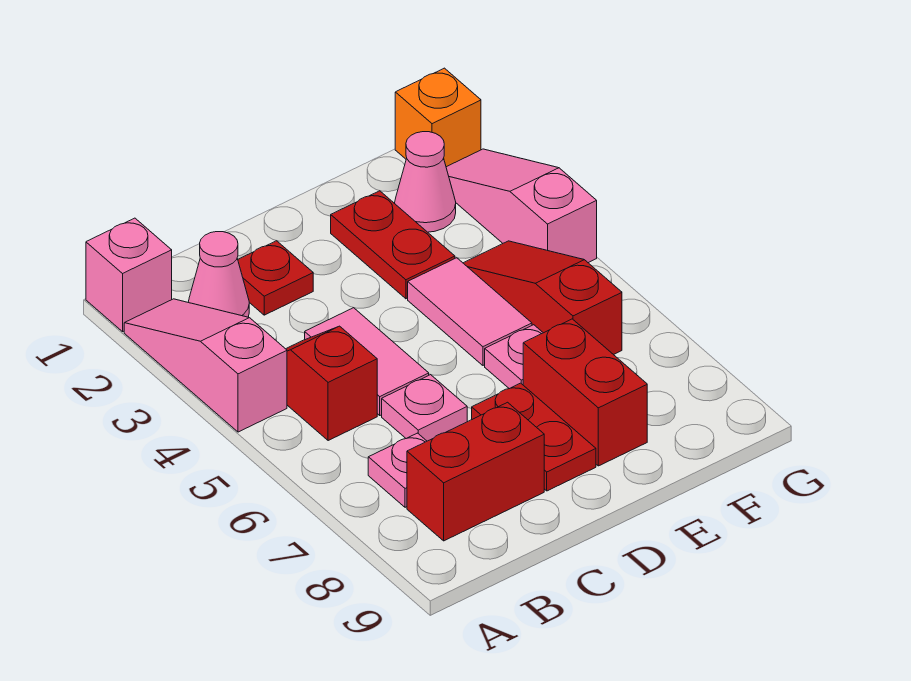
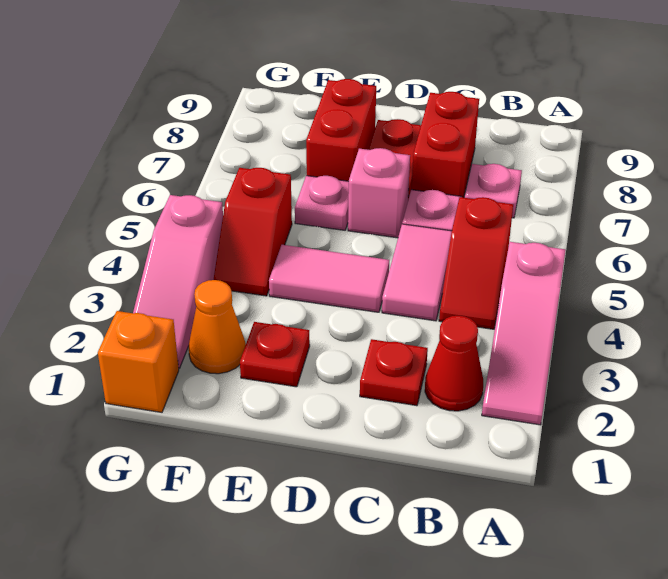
pink 1x1 brick [86,218,172,332] -> pink 1x1 brick moved to [348,148,410,238]
pink 1x1 cone [188,232,249,317] -> red 1x1 cone [425,316,483,411]
red 1x2 brick [407,402,544,541] -> red 1x2 brick turned to [411,92,479,198]
red 1x2 plate [331,191,455,299] -> red 1x1 plate [240,322,310,387]
pink 1x2 tile [408,258,532,365] -> pink 1x2 tile turned to [269,245,389,312]
pink 1x1 cone [395,132,456,232] -> orange 1x1 cone [188,280,246,374]
red 1x3 slope [464,241,622,355] -> red 1x2 slope [214,168,292,296]

